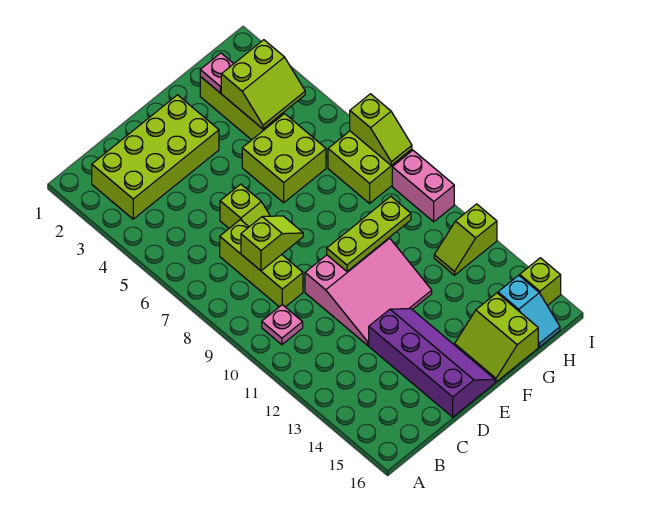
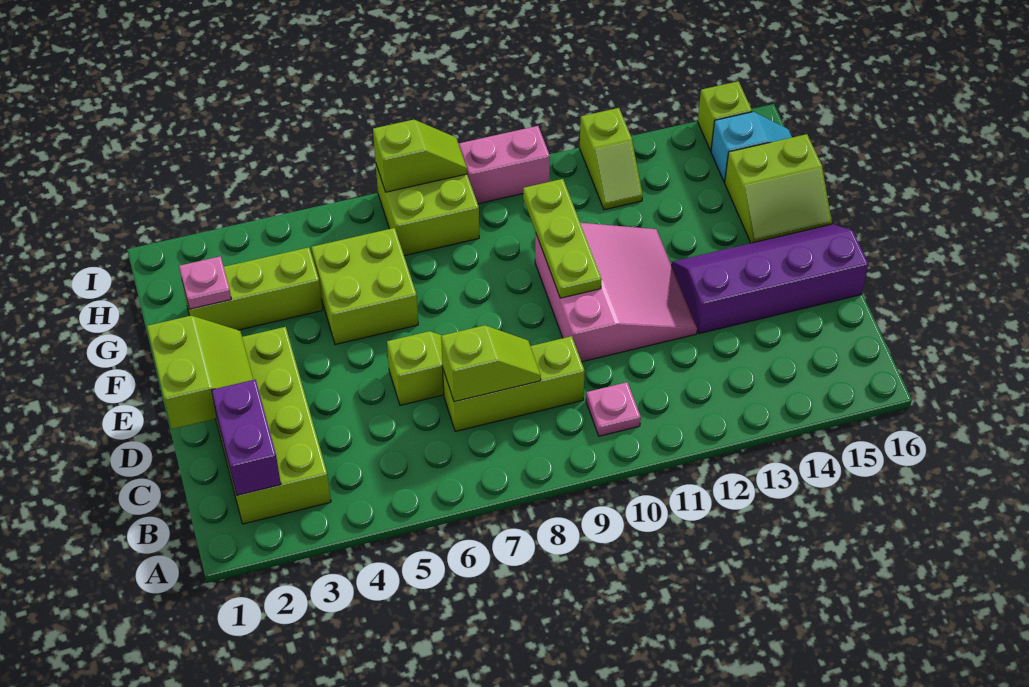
none -> purple 1x2 brick [212,379,281,495]
lime 1x2 slope [241,216,303,271] -> lime 1x2 slope turned to [441,325,541,402]
lime 2x2 slope [221,40,305,129] -> lime 2x2 slope moved to [147,316,253,429]

